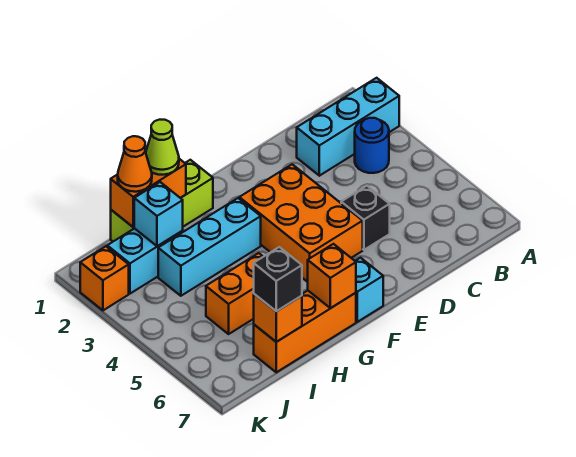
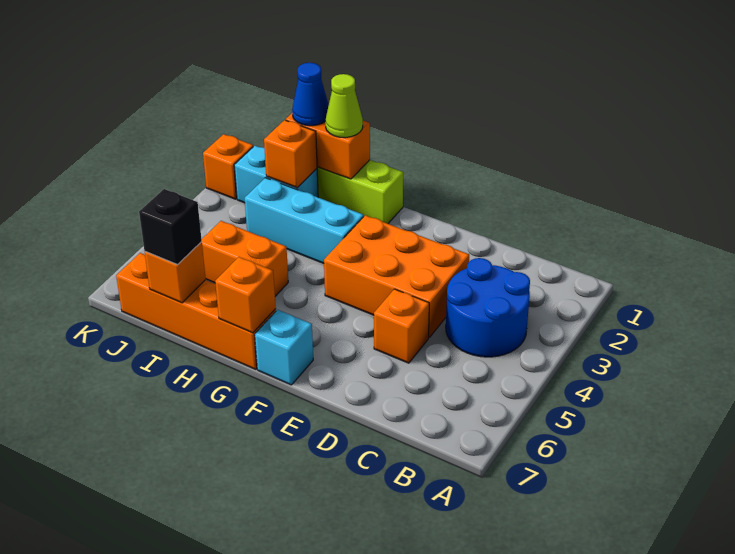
cyan 1x3 brick [297,78,399,176] -> none
blue 1x1 round brick [355,118,389,173] -> blue 2x2 round brick [446,258,530,357]
black 1x1 brick [341,186,390,250] -> orange 1x1 brick [374,289,429,363]
orange 2x3 brick [239,164,363,282] -> orange 2x3 brick turned to [324,215,469,337]
orange 1x3 brick [254,291,356,372] -> orange 1x4 brick [116,253,276,369]
orange 1x1 cone [118,136,152,192] -> blue 1x1 cone [292,63,329,126]
cyan 1x1 brick [134,182,183,246] -> orange 1x1 brick [264,120,317,188]

